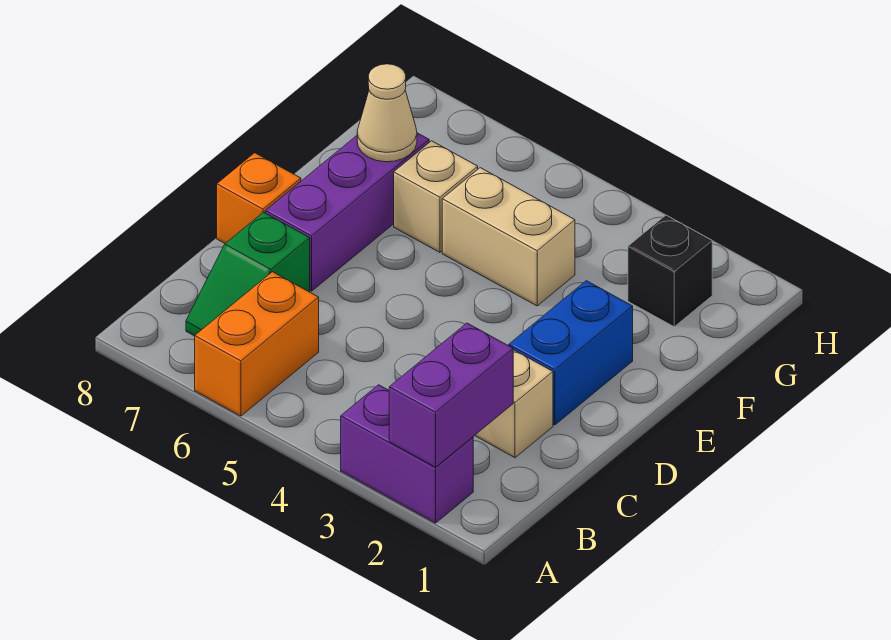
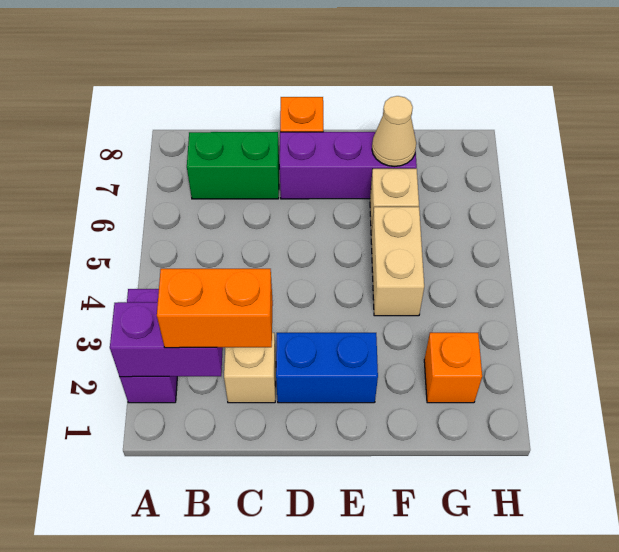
orange 1x2 brick [195,272,319,416] -> orange 1x2 brick moved to [157,269,273,348]
green 1x2 slope [186,212,310,336] -> green 1x2 brick [187,132,279,199]
black 1x1 brick [628,215,712,327] -> orange 1x1 brick [424,333,482,403]

